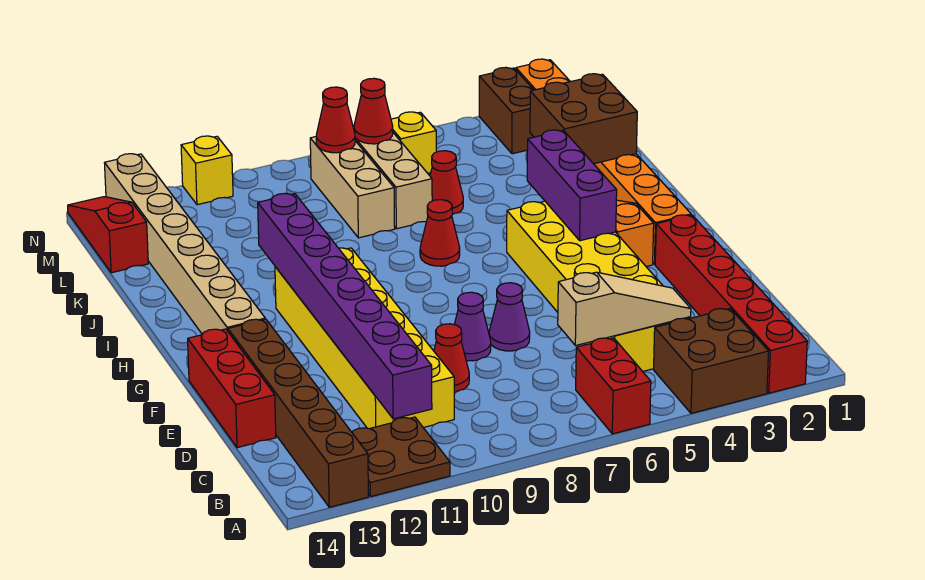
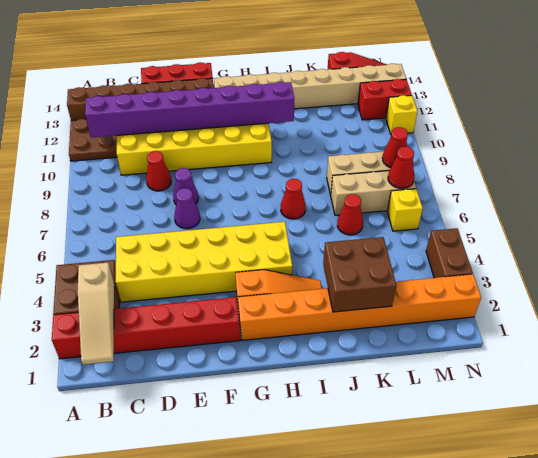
red 1x2 brick [576,338,651,434] -> red 1x2 brick moved to [358,79,412,120]
tan 1x3 slope [558,272,691,346] -> tan 1x3 slope moved to [78,263,114,364]
purple 1x3 brick [527,130,617,241] -> none
brown 1x2 brick [479,67,533,154] -> brown 1x2 brick turned to [426,228,473,278]

